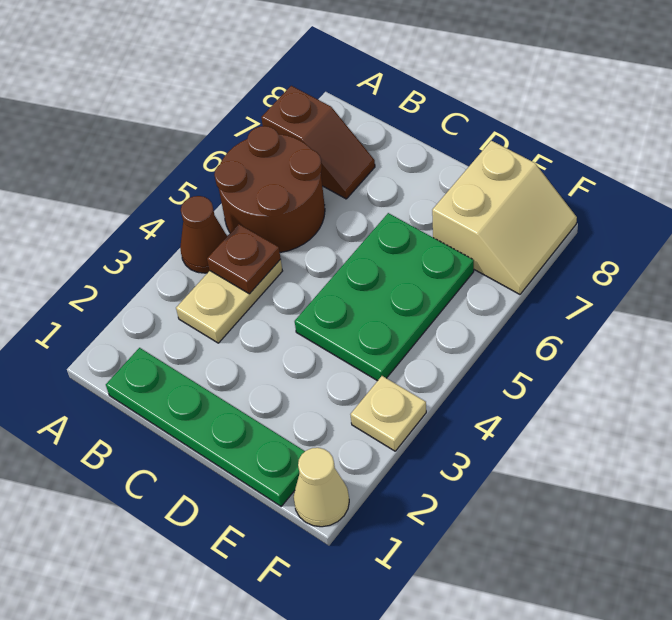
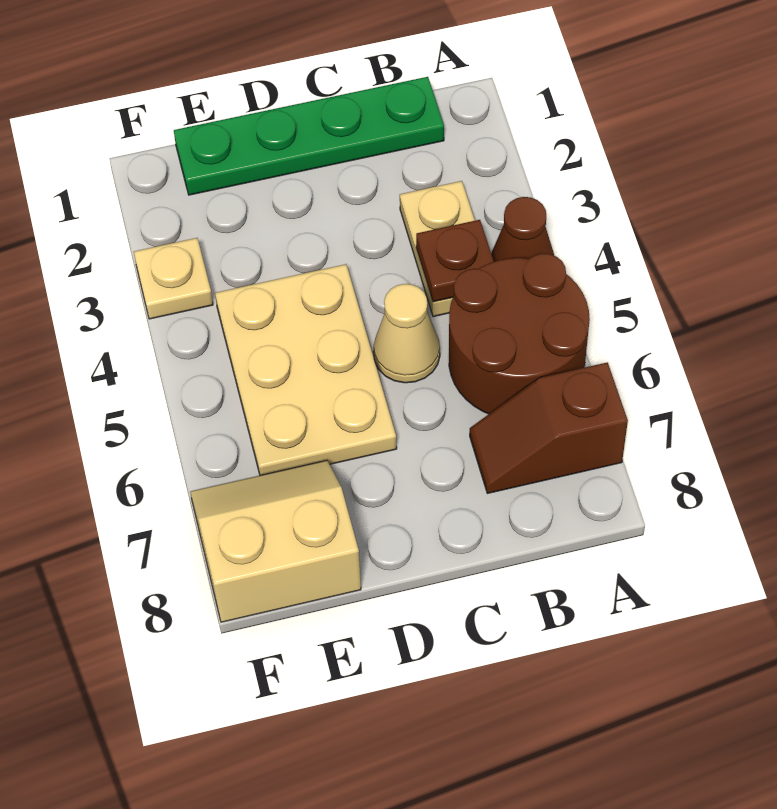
green 2x3 plate [295,213,474,381] -> tan 2x3 plate [215,264,397,475]
tan 2x2 slope [432,141,577,294] -> tan 2x2 slope turned to [190,461,361,622]
tan 1x1 cone [294,448,349,527] -> tan 1x1 cone moved to [374,284,440,383]

